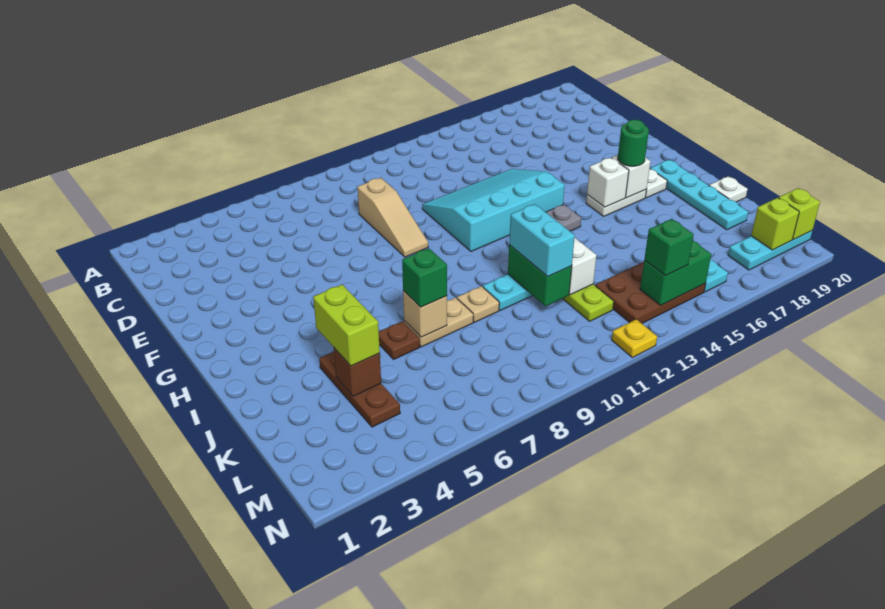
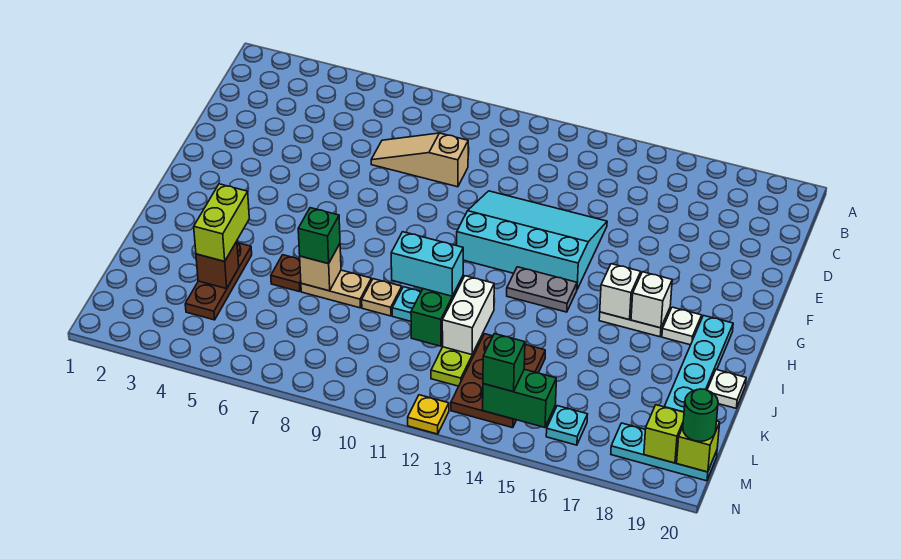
tan 1x3 slope [358,178,428,257] -> tan 1x3 slope turned to [371,133,468,187]
green 1x1 round brick [618,120,649,166] -> green 1x1 round brick moved to [683,389,718,441]
cyan 1x2 brick [509,204,575,277] -> cyan 1x2 brick turned to [391,232,463,296]
brown 2x3 plate [595,262,706,323] -> brown 2x3 plate turned to [451,334,545,428]

